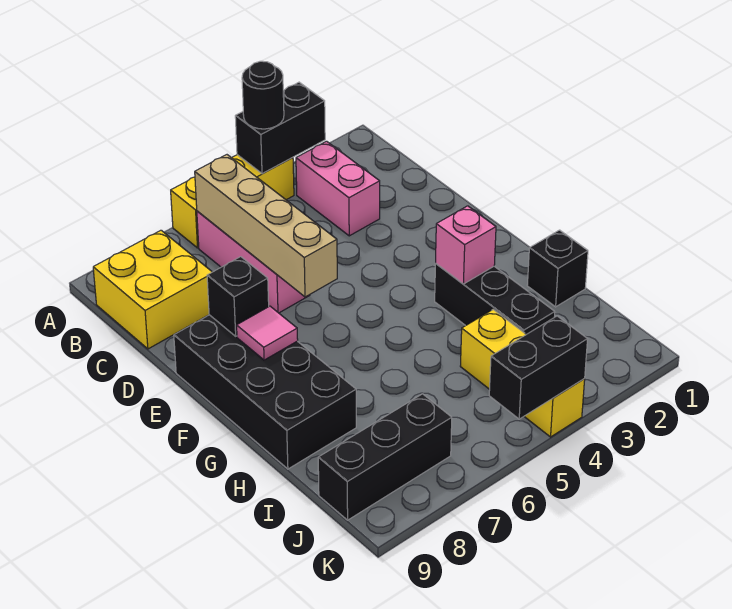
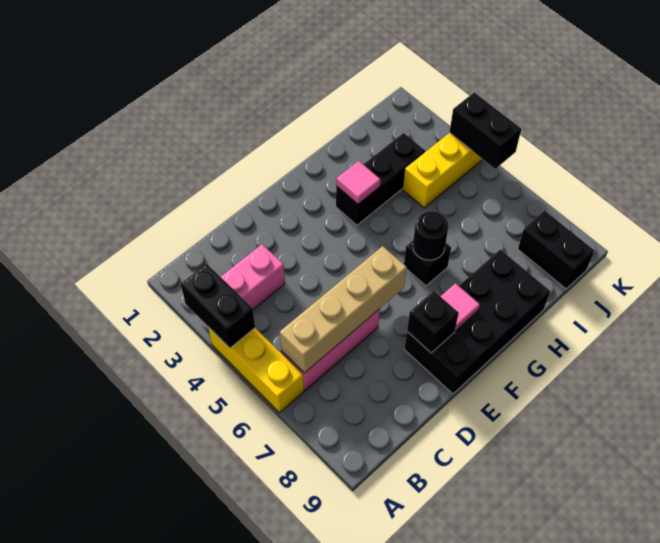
black 1x1 round brick [242,61,284,129] -> black 1x1 round brick moved to [413,211,448,260]
yellow 2x2 brick [93,230,212,349] -> none
pink 1x1 brick [436,206,496,284] -> pink 1x1 tile [336,161,381,204]
black 1x1 brick [527,230,588,307] -> black 1x1 brick moved to [404,241,451,286]
black 1x3 brick [318,394,452,520] -> black 1x2 brick [518,211,594,289]

